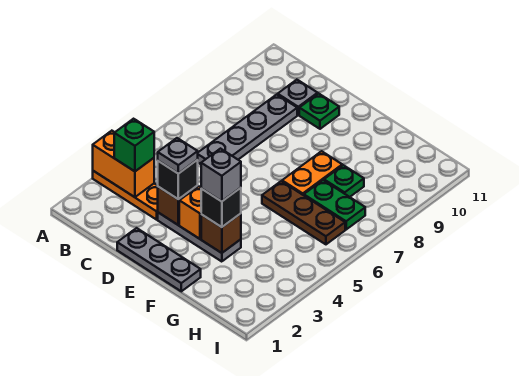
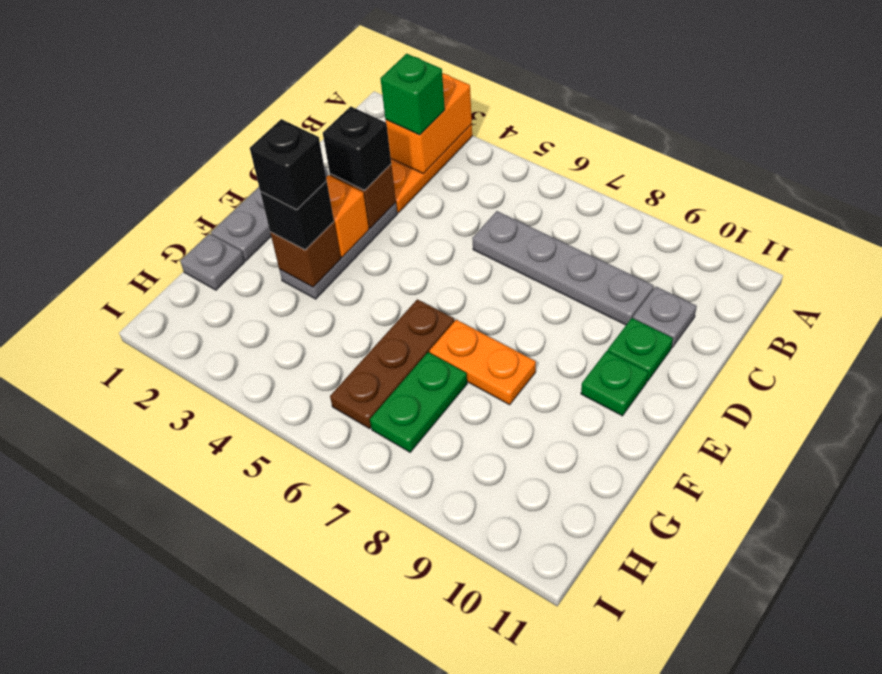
grey 1x1 plate [158,138,198,174] -> grey 1x1 plate moved to [180,234,244,290]
grey 1x1 brick [201,149,241,201] -> black 1x1 brick [250,119,327,210]
green 1x1 plate [324,165,364,197] -> green 1x1 plate moved to [581,351,648,416]

